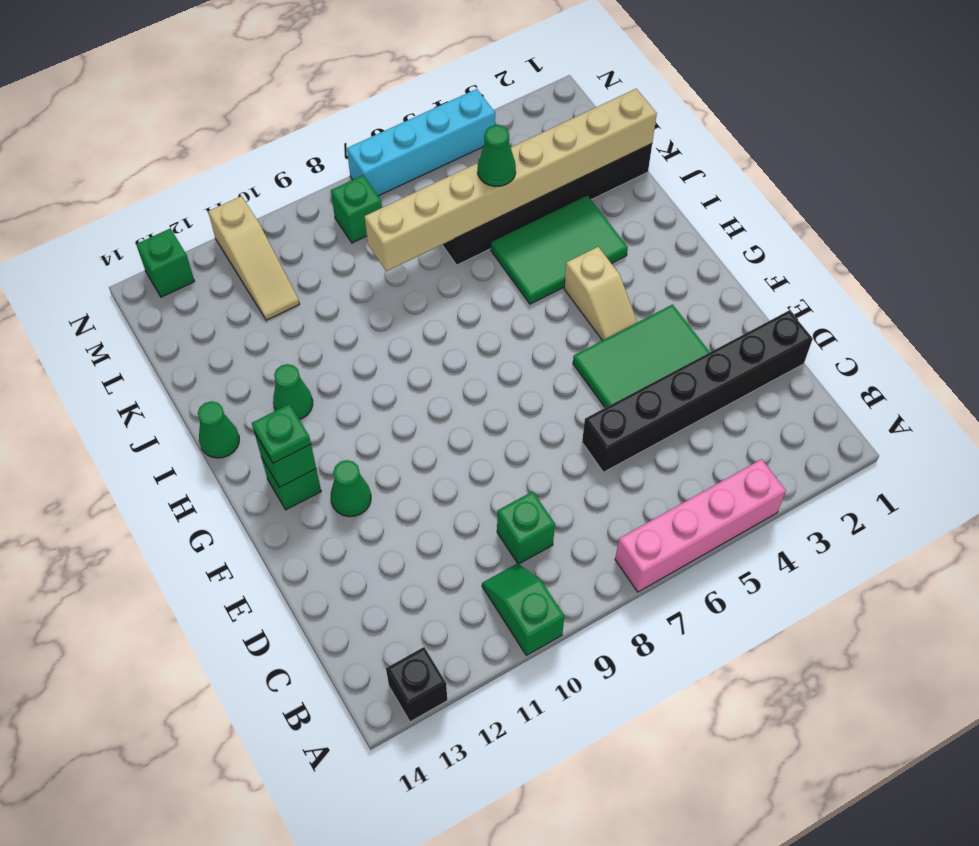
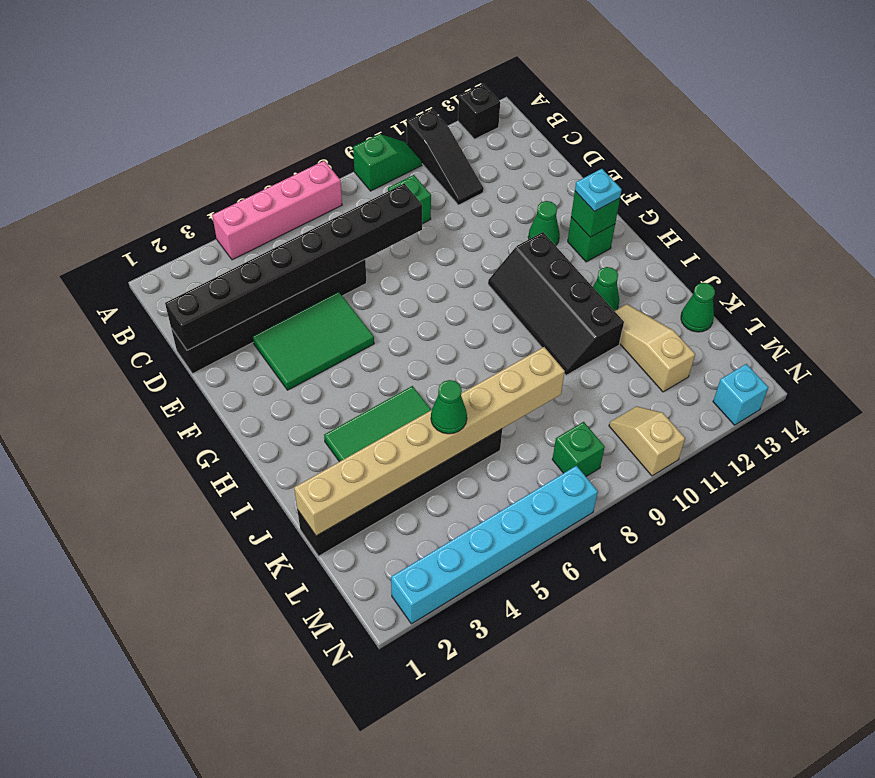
green 1x2 slope [482,563,565,655] -> green 1x2 slope turned to [353,134,422,191]
none -> black 1x3 slope [407,109,484,205]
none -> black 1x8 brick [165,184,422,350]
tan 1x2 slope [564,247,637,341] -> tan 1x2 slope moved to [609,406,685,476]
none -> black 2x4 slope [488,232,624,375]
green 1x1 plate [252,404,311,463] -> cyan 1x1 plate [575,169,622,212]
green 1x1 cone [198,401,239,458] -> green 1x1 cone moved to [681,283,715,332]
tan 1x3 slope [208,196,299,320] -> tan 1x3 slope moved to [615,304,695,392]
cyan 1x4 brick [347,89,495,196] -> cyan 1x6 brick [391,466,598,624]
green 1x1 brick [136,228,195,297] -> cyan 1x1 brick [713,364,768,425]

